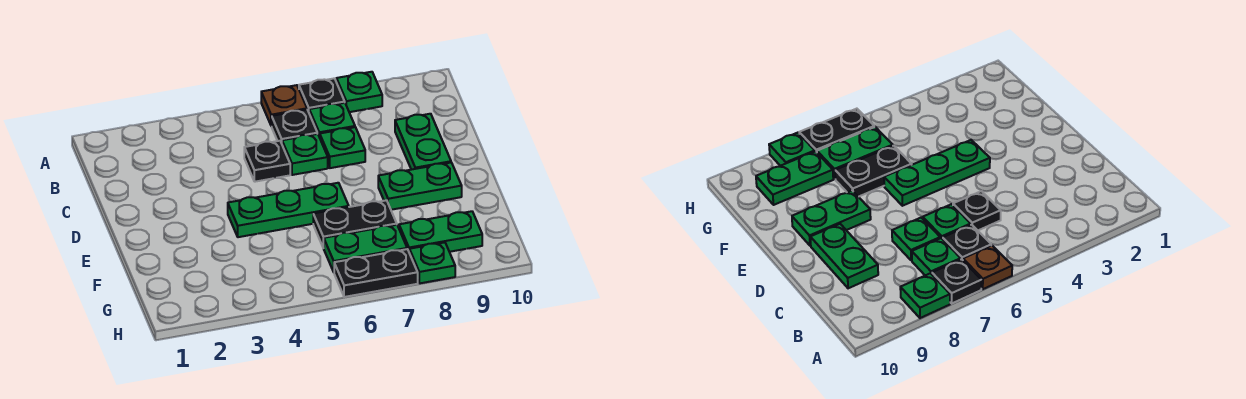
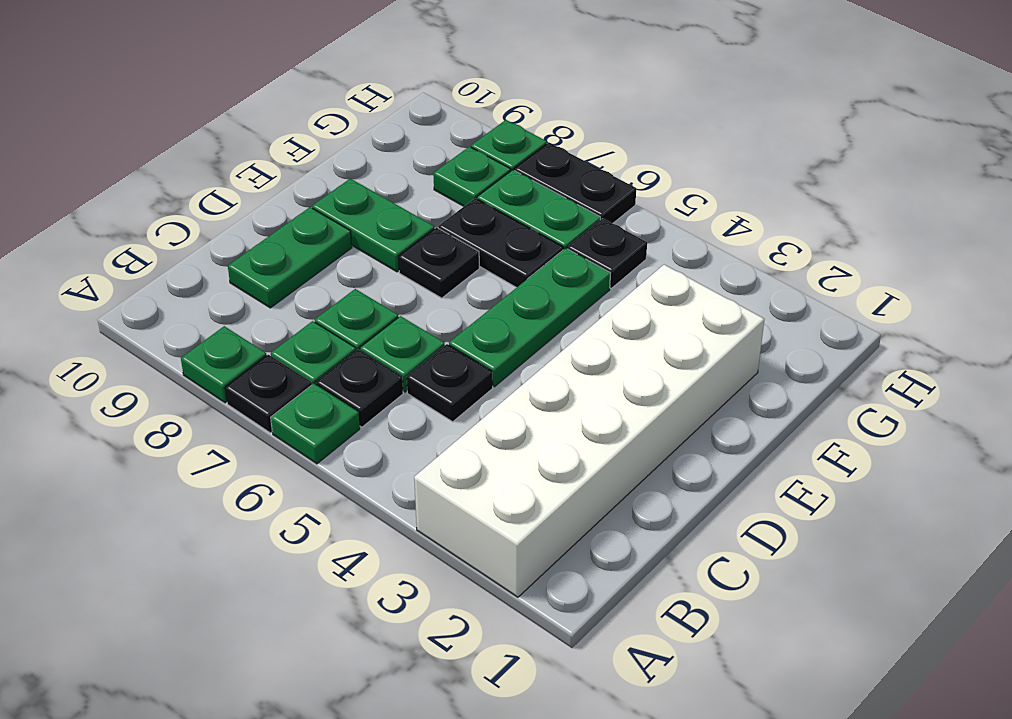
none -> white 2x6 brick [414,265,764,597]
brown 1x1 plate [261,85,307,126] -> green 1x1 plate [271,384,360,464]
green 1x3 plate [228,183,349,237] -> green 1x3 plate turned to [449,248,610,387]
none -> black 1x1 plate [398,227,479,298]
none -> black 1x1 plate [567,218,647,288]
green 1x2 plate [399,211,482,252] -> green 1x1 plate [434,147,511,206]

